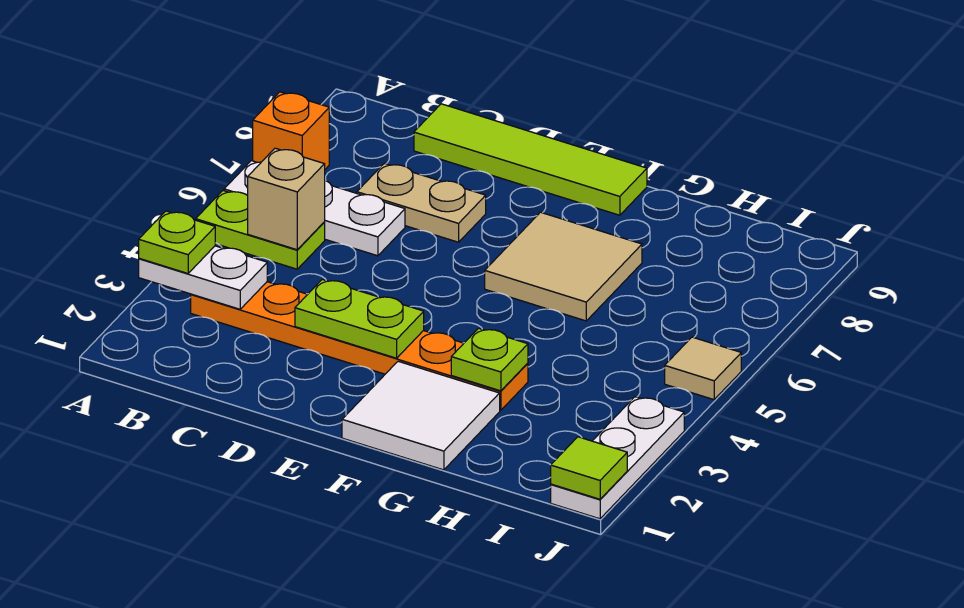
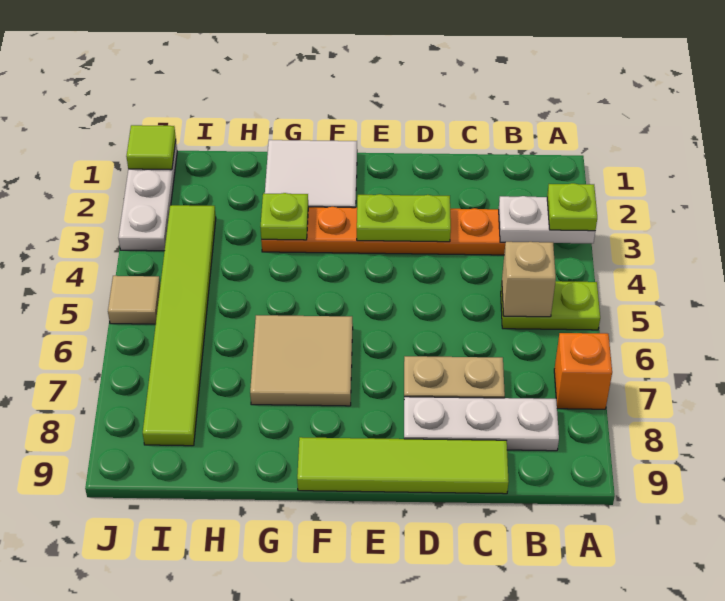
white 1x3 plate [224,161,405,256] -> white 1x3 plate moved to [404,397,559,451]
none -> lime 1x6 tile [143,205,216,446]

